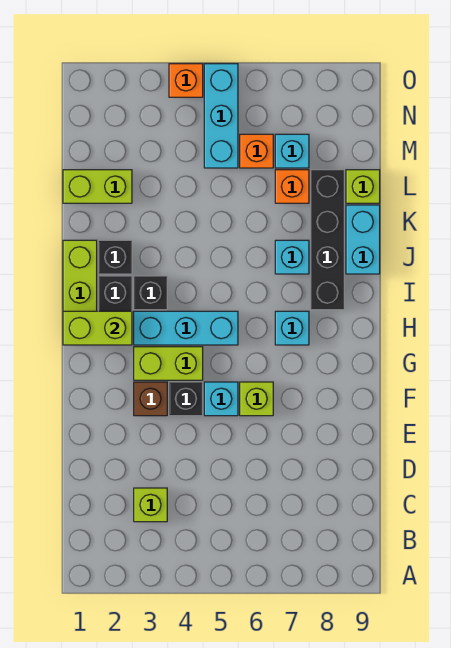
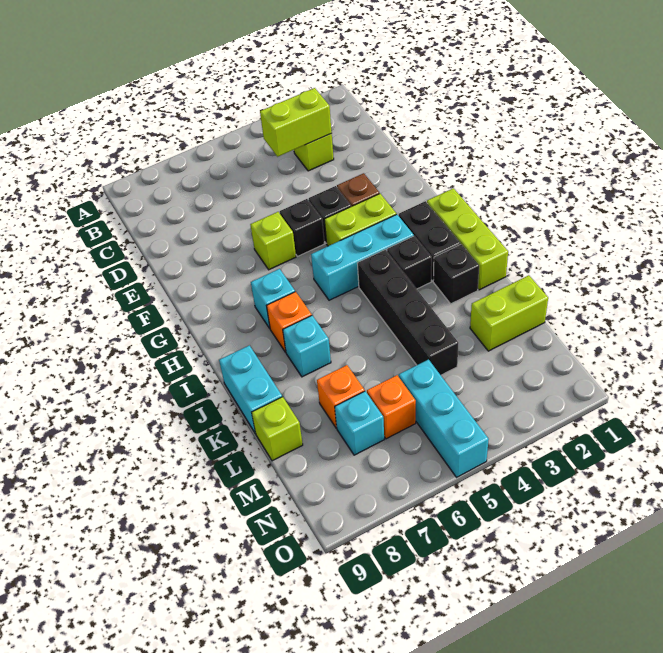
cyan 1x1 brick [204,382,238,416] -> black 1x1 brick [280,199,325,256]
lime 1x2 brick [63,311,132,345] -> lime 1x2 brick moved to [260,88,332,157]
black 1x4 brick [311,170,344,310] -> black 1x4 brick moved to [357,250,458,375]
orange 1x1 brick [169,64,203,97] -> orange 1x1 brick moved to [267,292,312,352]

